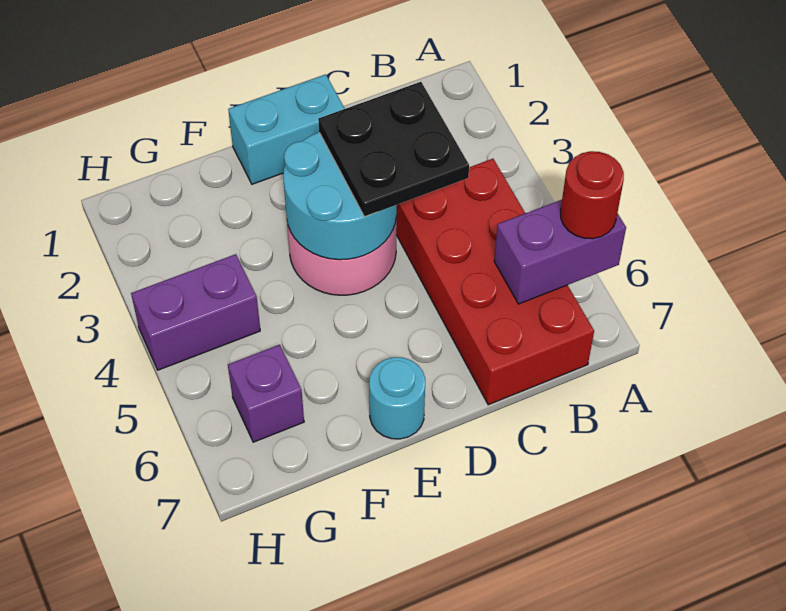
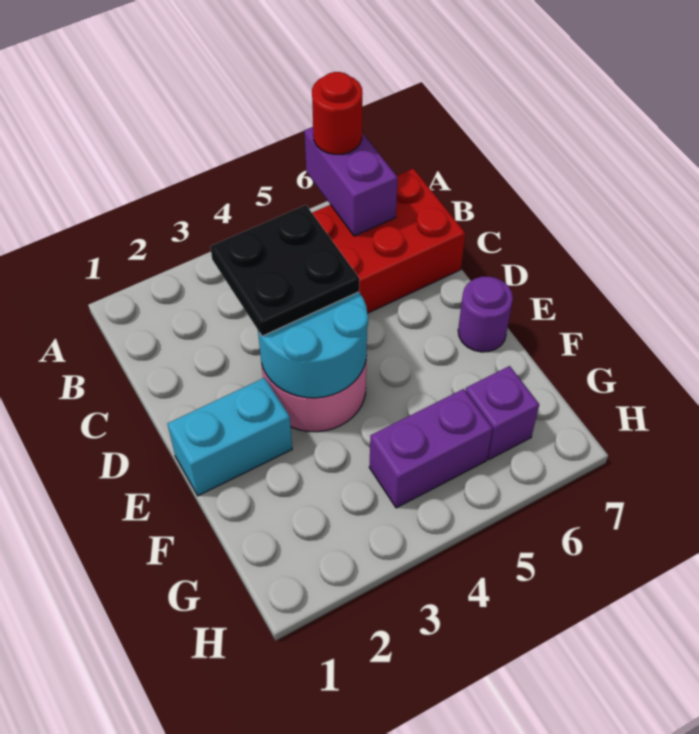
cyan 1x2 brick [228,74,345,184] -> cyan 1x2 brick turned to [168,378,292,496]
cyan 1x1 round brick [369,357,425,439] -> purple 1x1 round brick [458,276,513,352]
purple 1x2 brick [131,254,260,370] -> purple 1x2 brick turned to [369,389,493,508]

